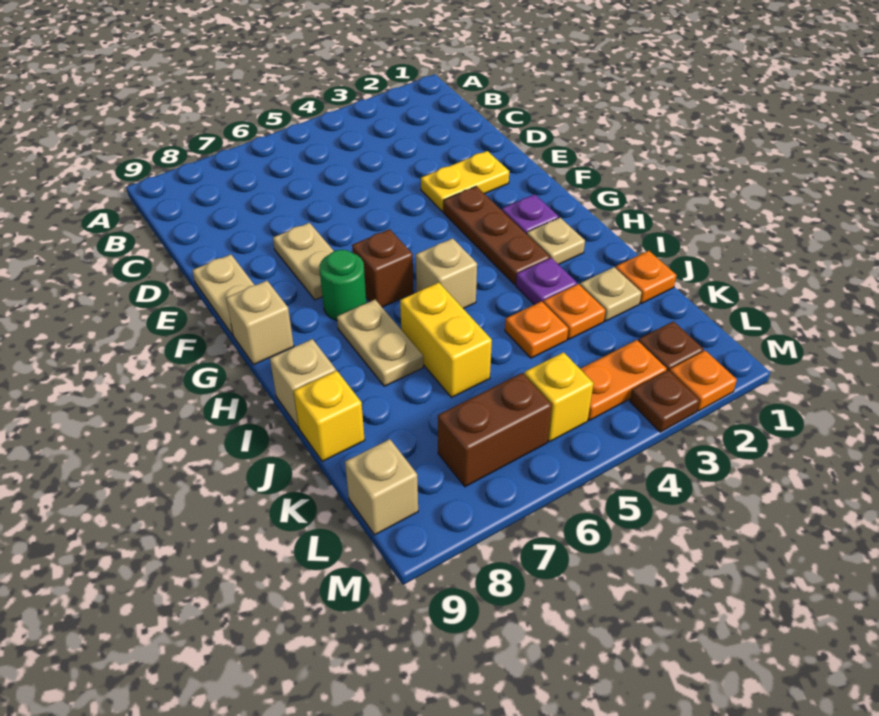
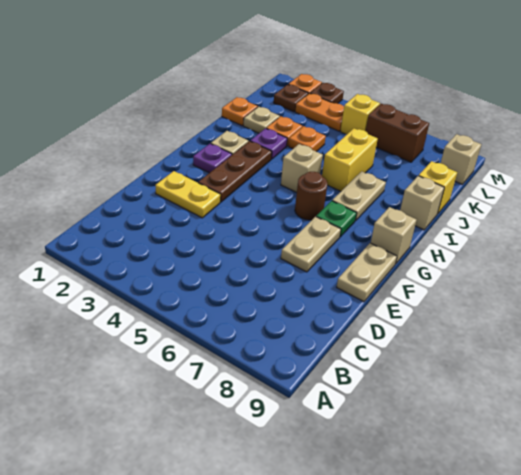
brown 1x1 brick [352,229,414,307] -> brown 1x1 round brick [295,172,328,220]
green 1x1 round brick [319,250,366,320] -> green 1x1 plate [316,201,357,237]

